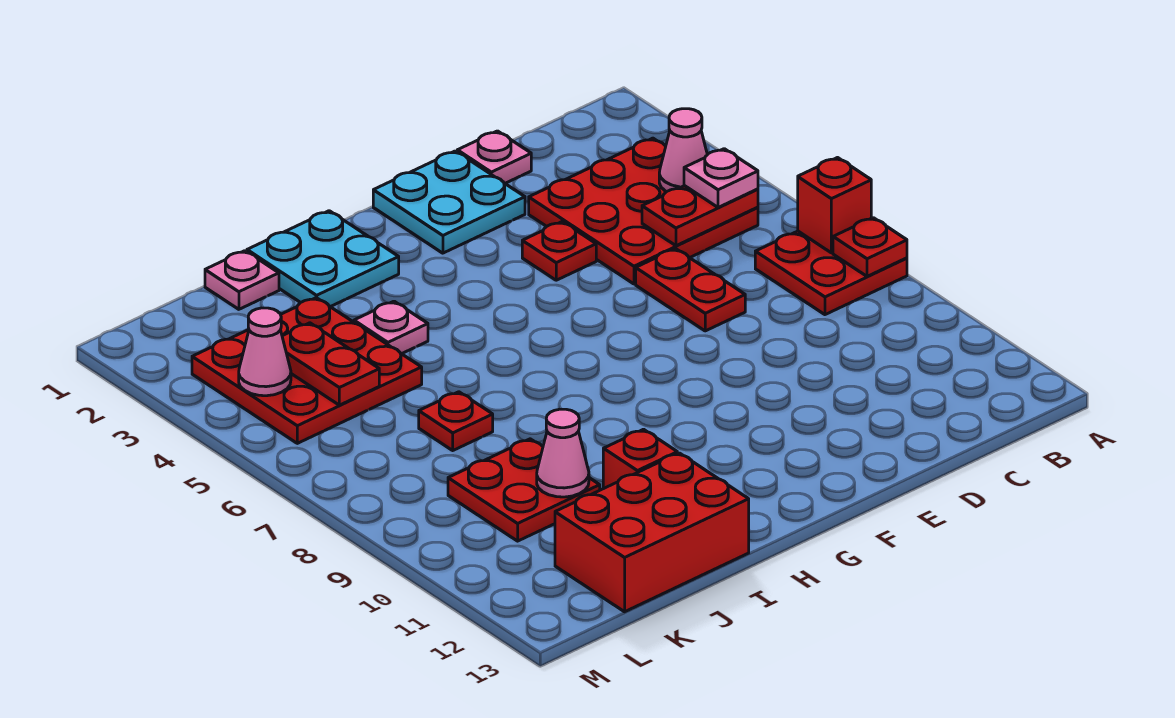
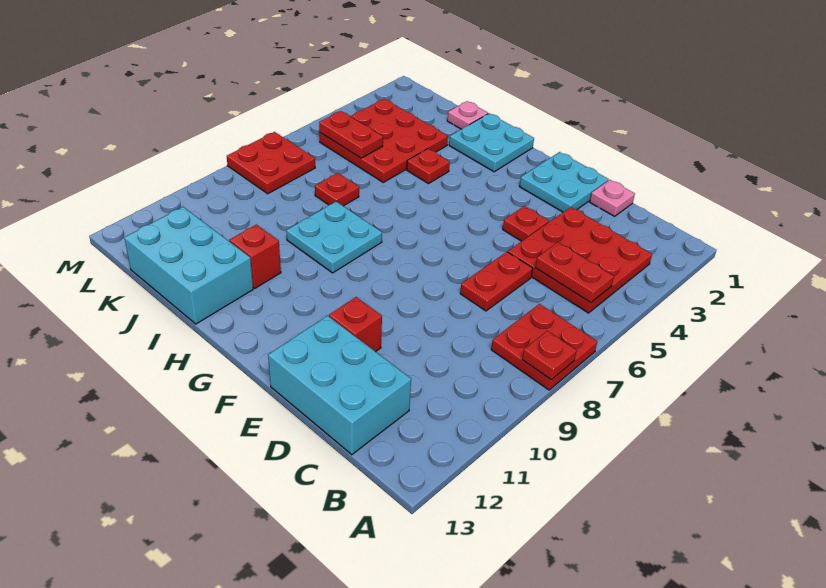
red 1x1 brick [798,158,871,253] -> red 1x1 brick moved to [329,297,382,352]
pink 1x1 cone [659,109,707,192] -> none
pink 1x1 plate [684,149,758,207] -> none
none -> cyan 2x3 brick [268,316,411,455]
none -> cyan 2x2 plate [286,202,382,273]
pink 1x1 plate [354,301,428,354] -> red 1x1 plate [407,149,450,184]
red 2x3 brick [555,453,749,612] -> cyan 2x3 brick [125,207,253,324]
red 2x2 plate [448,439,600,541] -> red 2x2 plate moved to [227,132,315,194]
pink 1x1 cone [537,409,589,497] -> none
red 1x2 plate [282,323,379,405] -> red 1x2 plate turned to [319,111,383,158]
pink 1x1 cone [239,308,291,396] -> none

